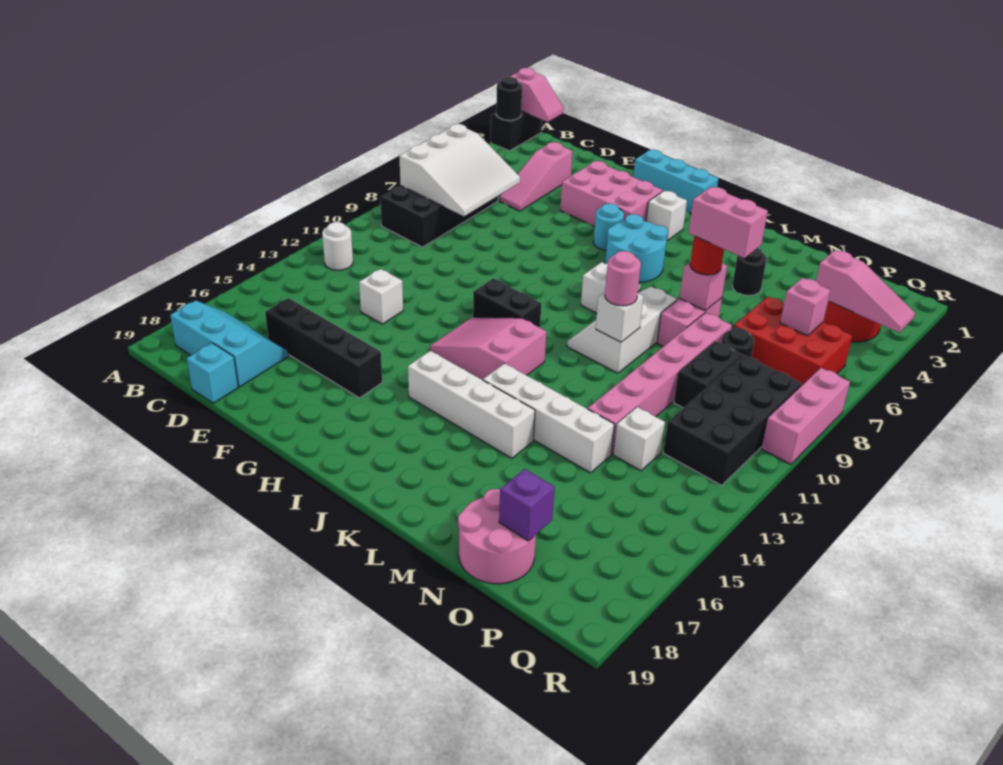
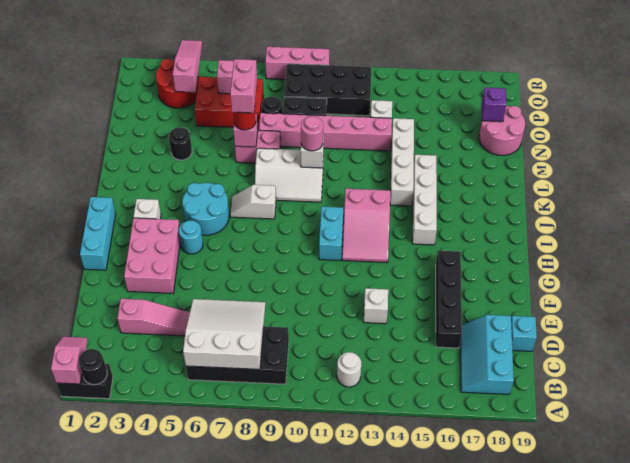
black 1x2 brick [473,278,541,327] -> cyan 1x2 brick [319,207,343,261]
red 2x3 brick [734,297,852,385] -> red 2x3 brick turned to [195,77,264,128]

